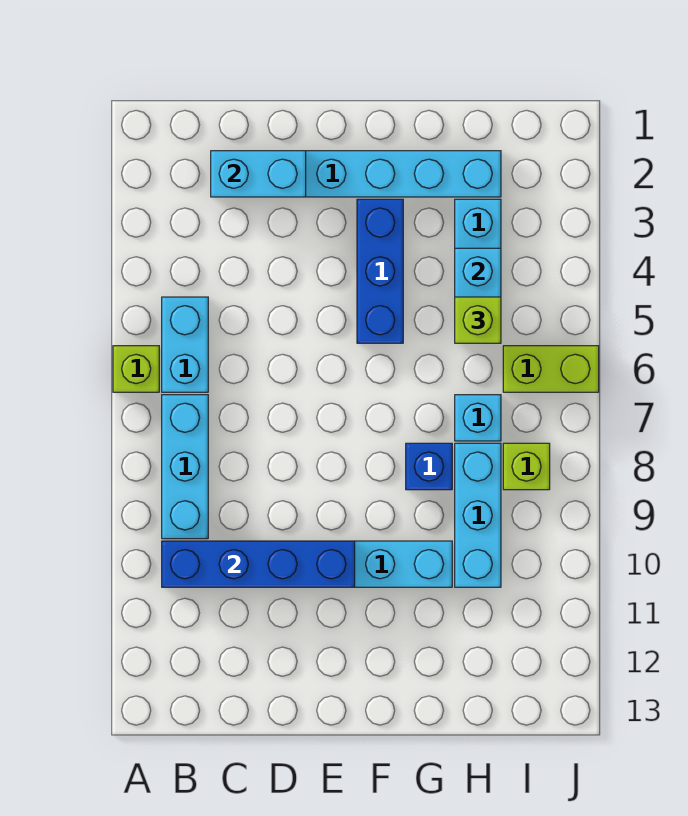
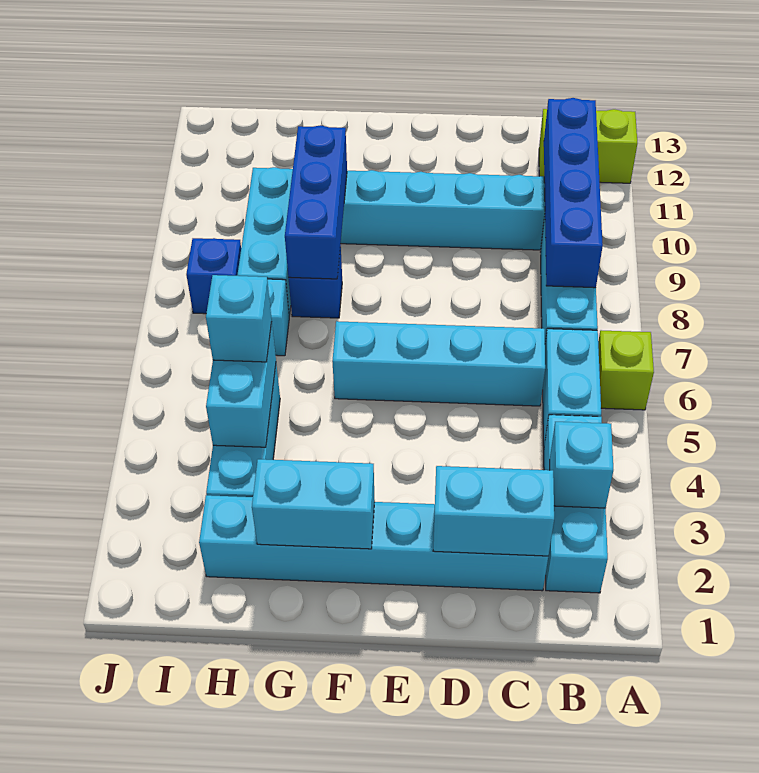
none -> cyan 1x3 brick [544,415,608,593]
none -> cyan 1x1 brick [550,422,613,508]
blue 1x4 brick [162,541,355,587] -> blue 1x4 brick turned to [544,98,603,288]
none -> cyan 1x4 brick [332,321,545,406]
none -> cyan 1x2 brick [252,459,375,549]
blue 1x3 brick [357,199,403,343] -> blue 1x3 brick moved to [285,125,347,279]
lime 1x1 brick [455,297,501,343] -> cyan 1x1 brick [206,275,272,362]
lime 1x2 brick [503,346,599,392] -> lime 1x2 brick moved to [539,109,637,183]
lime 1x1 brick [503,443,550,490] -> blue 1x1 brick [186,238,241,314]

